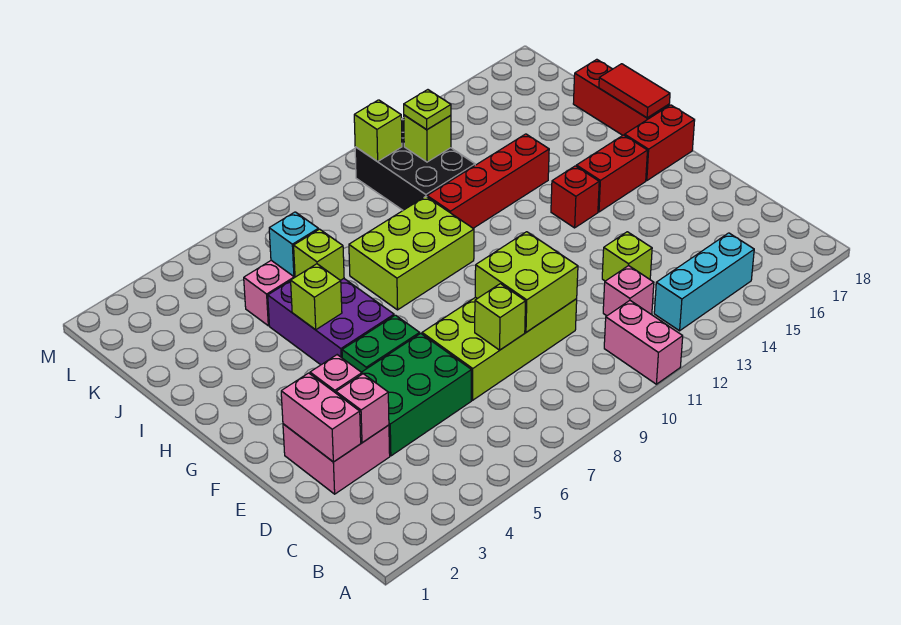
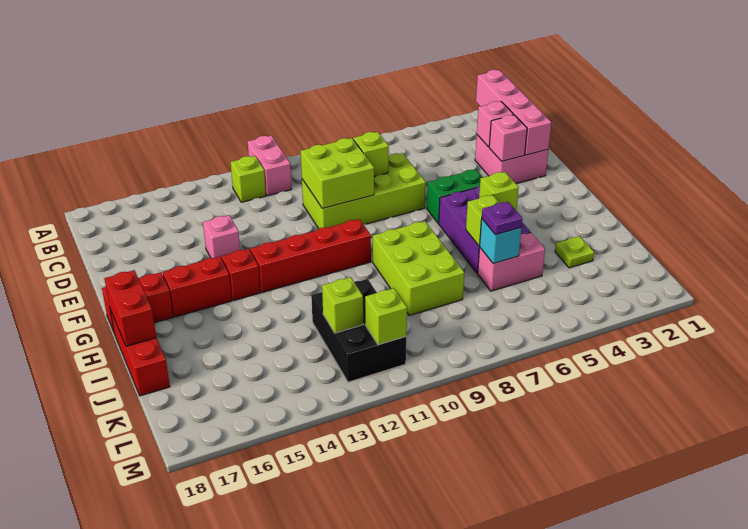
cyan 1x3 brick [654,233,754,331] -> none
pink 1x1 brick [603,266,654,316] -> pink 1x1 brick moved to [203,215,240,259]
pink 1x2 brick [281,373,361,462] -> pink 1x4 brick [476,70,551,155]
green 2x3 brick [362,333,471,456] -> none
lime 1x1 brick [602,232,652,281] -> lime 1x1 brick moved to [231,156,266,202]
lime 2x3 brick [349,196,474,310] -> lime 2x3 brick turned to [373,221,464,316]
red 1x2 tile [599,64,670,118] -> red 1x2 brick [104,270,156,346]
red 1x4 brick [427,134,549,228] -> red 1x4 brick moved to [250,219,371,293]
none -> purple 1x1 plate [482,202,522,235]
lime 1x1 plate [404,90,451,130] -> lime 1x1 plate moved to [555,236,594,268]

